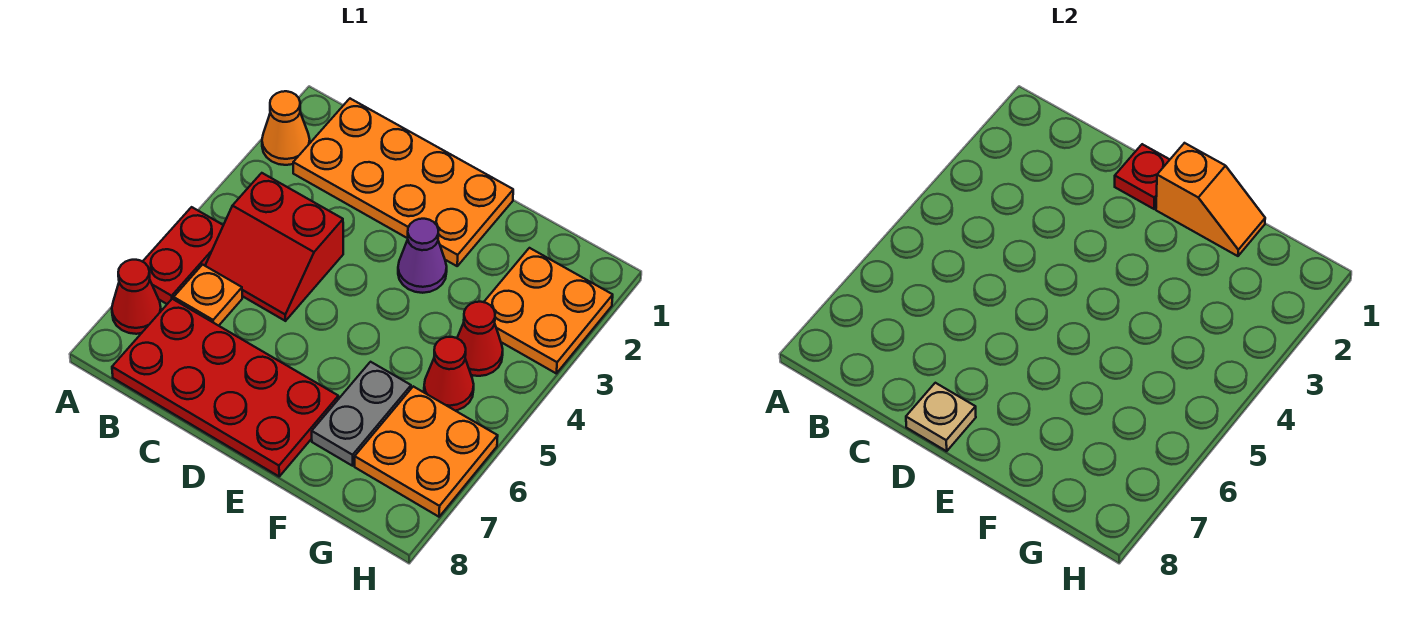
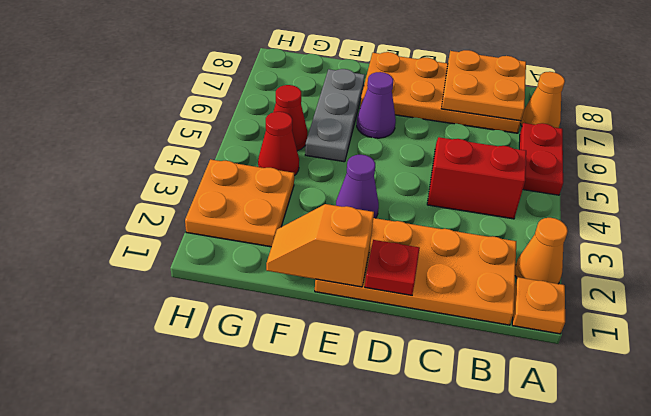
red 1x1 cone [112,260,161,334] -> orange 1x1 cone [521,72,565,128]
orange 1x1 plate [174,265,242,326] -> orange 1x1 plate moved to [512,277,565,334]
red 2x4 plate [112,299,338,476] -> orange 2x4 plate [360,52,521,133]
tan 1x1 plate [906,383,976,451] -> none
none -> purple 1x1 cone [357,72,396,138]
grey 1x2 plate [312,362,411,466] -> grey 1x3 plate [305,69,365,162]
orange 2x2 plate [355,386,498,517] -> orange 2x2 plate moved to [441,50,526,121]

